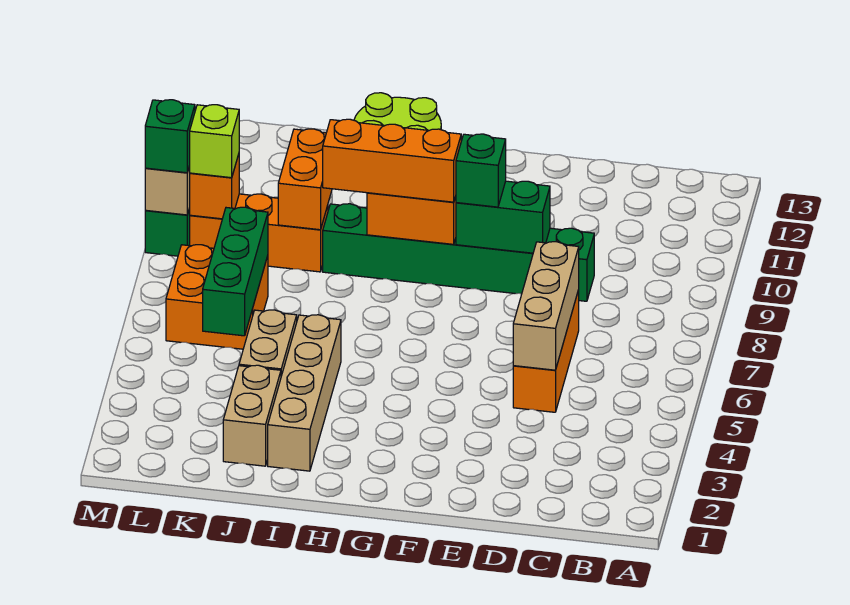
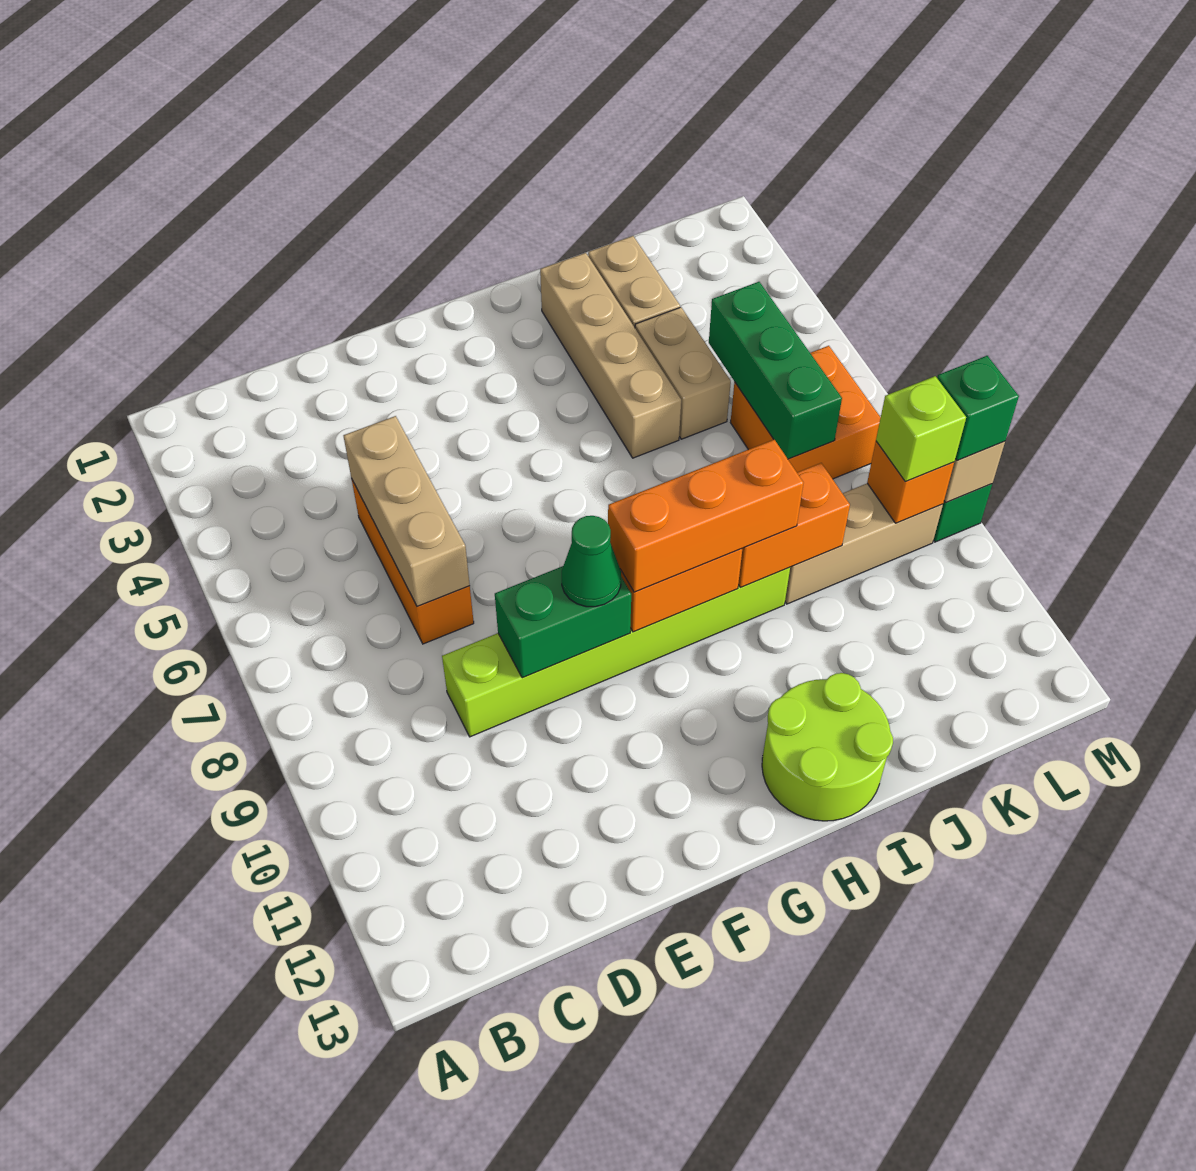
green 1x6 brick [323,204,594,301] -> lime 1x6 brick [442,567,790,737]
green 1x1 brick [456,134,506,207] -> green 1x1 cone [562,516,621,607]
orange 1x3 brick [190,194,328,272] -> tan 1x3 brick [785,483,943,604]
orange 1x2 brick [278,129,332,230] -> orange 1x2 brick turned to [738,463,850,587]

